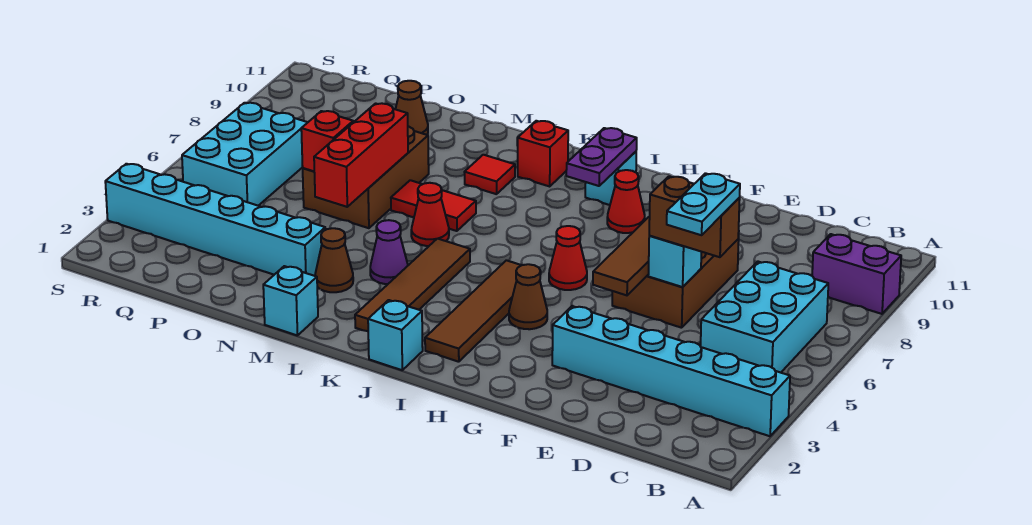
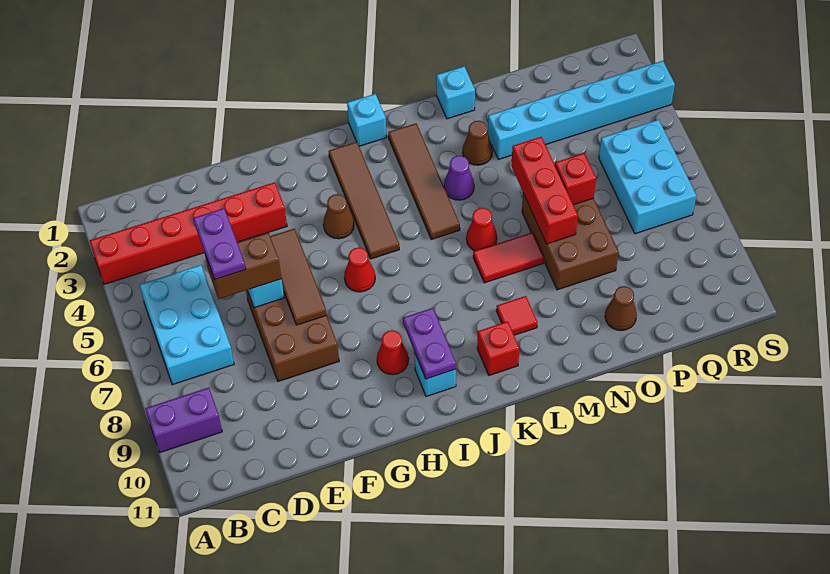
cyan 1x6 brick [552,306,790,436] -> red 1x6 brick [90,182,287,284]
cyan 1x2 plate [667,173,740,235] -> purple 1x2 plate [193,208,246,279]

